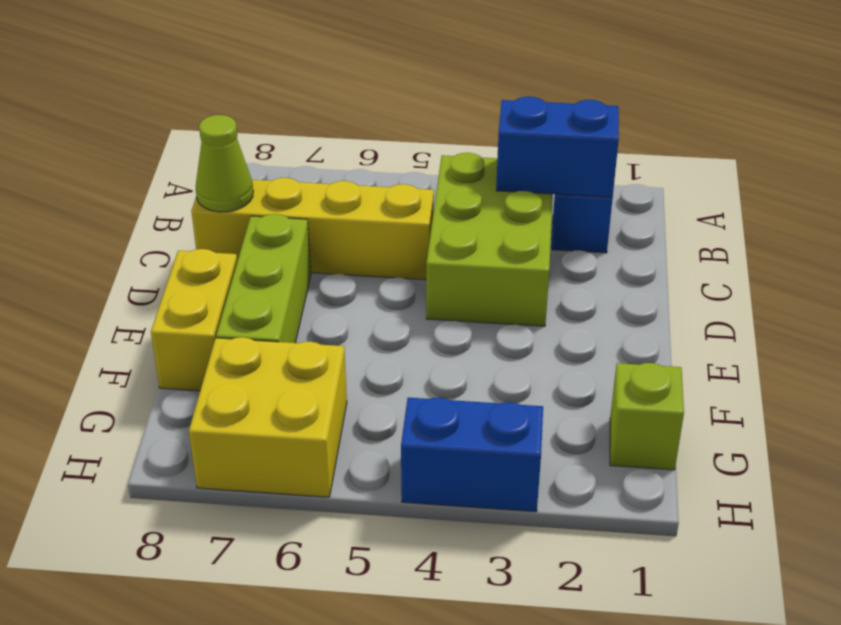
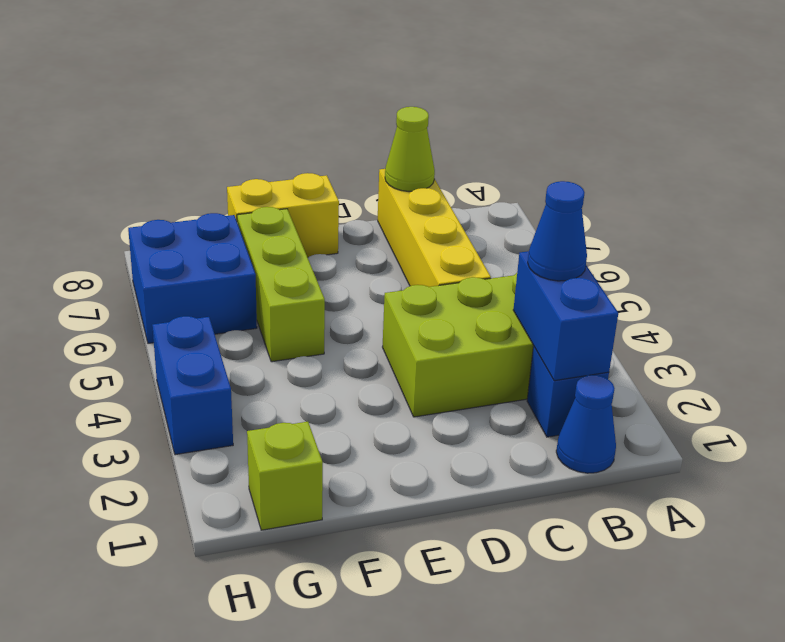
none -> blue 1x1 cone [556,375,616,473]
none -> blue 1x1 cone [528,181,587,281]
lime 1x3 brick [216,214,311,343] -> lime 1x3 brick turned to [237,207,325,362]
yellow 2x2 brick [189,337,347,497] -> blue 2x2 brick [128,213,257,343]

